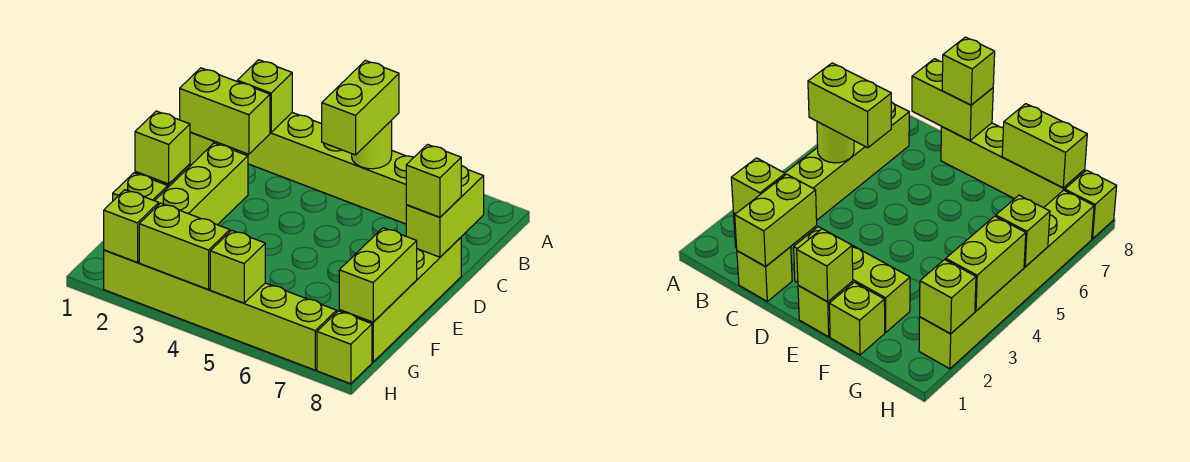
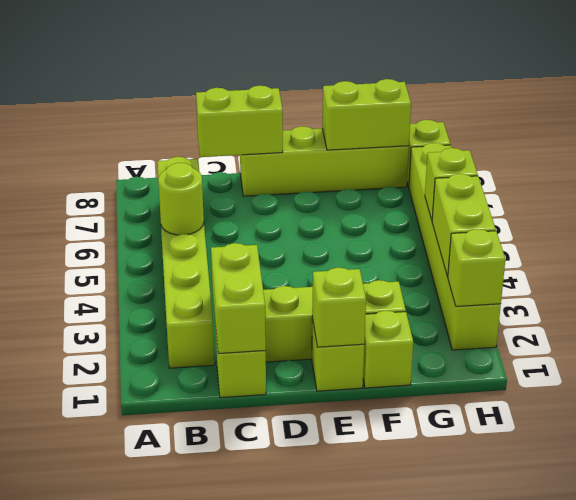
lime 1x1 brick [237,60,292,132] -> none
lime 1x2 brick [322,60,399,155] -> none
lime 1x1 brick [406,145,461,217] -> none

